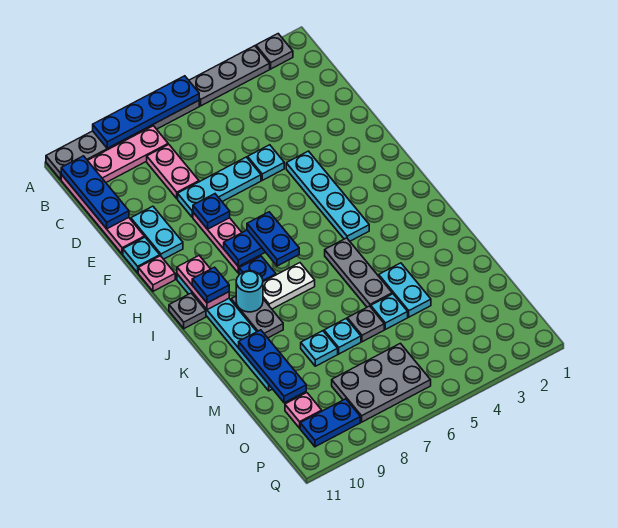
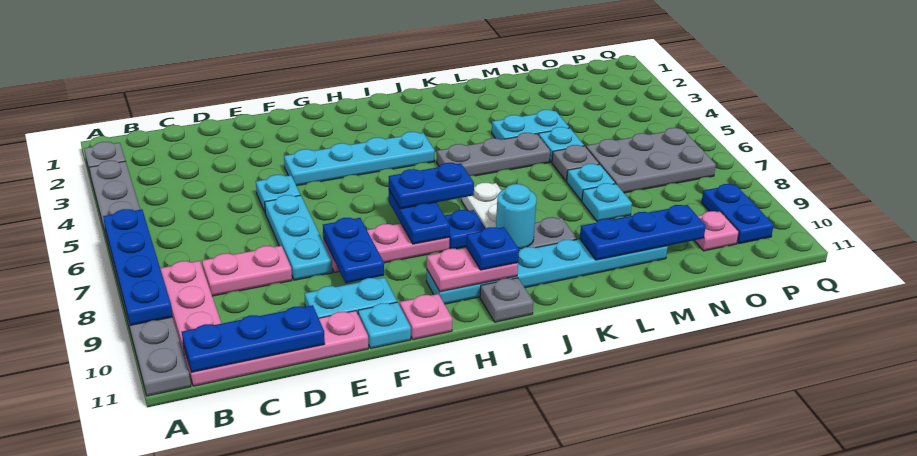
blue 1x1 plate [193,194,230,229] -> blue 1x2 plate [323,218,384,283]
grey 2x3 plate [332,343,431,422] -> grey 2x3 plate turned to [586,128,716,193]

